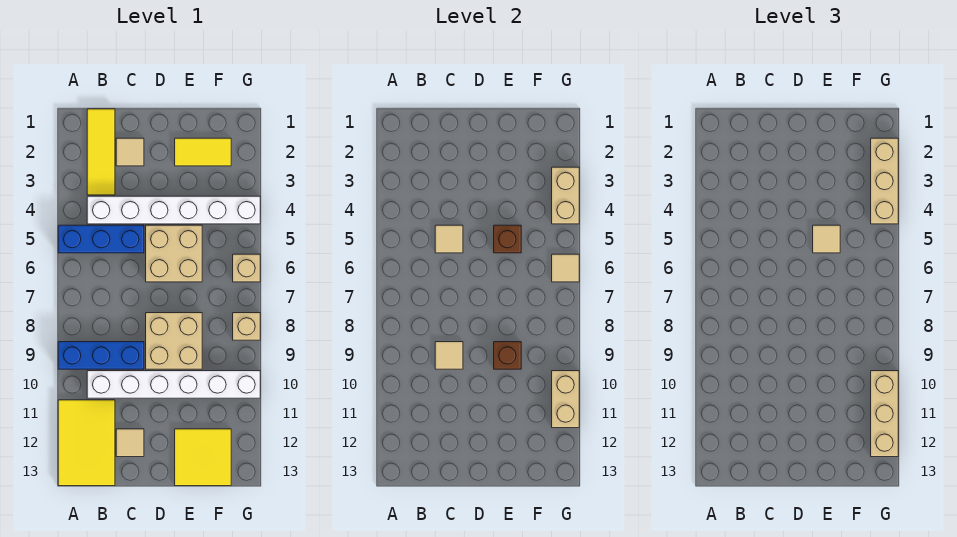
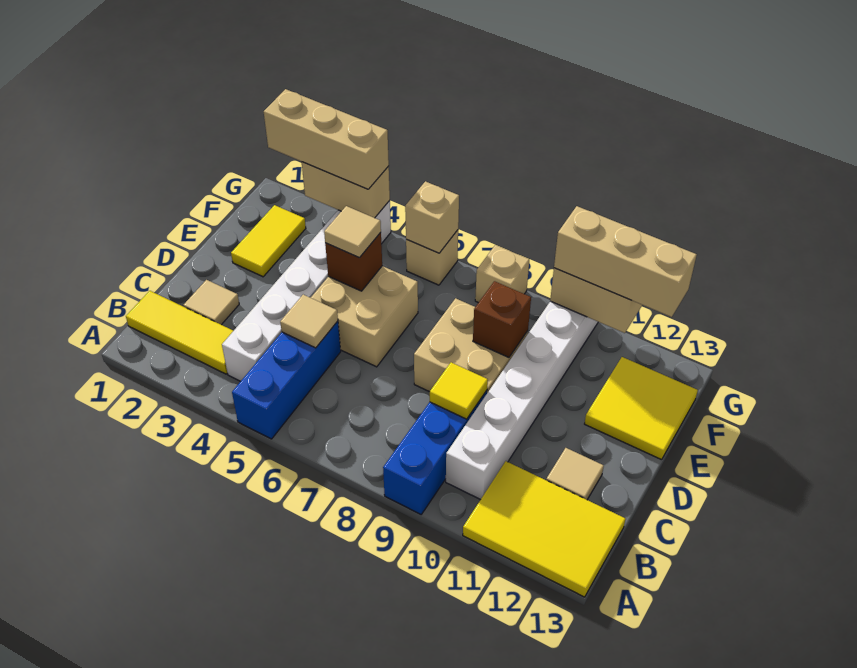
tan 1x1 tile [435,342,463,369] -> yellow 1x1 tile [430,362,488,419]
tan 1x1 tile [552,254,579,282] -> tan 1x1 brick [405,181,459,253]

